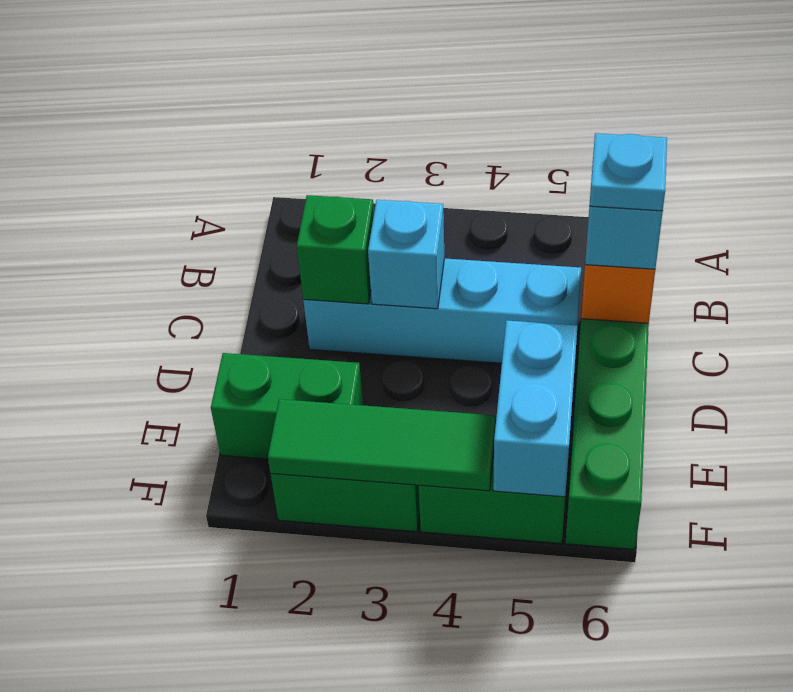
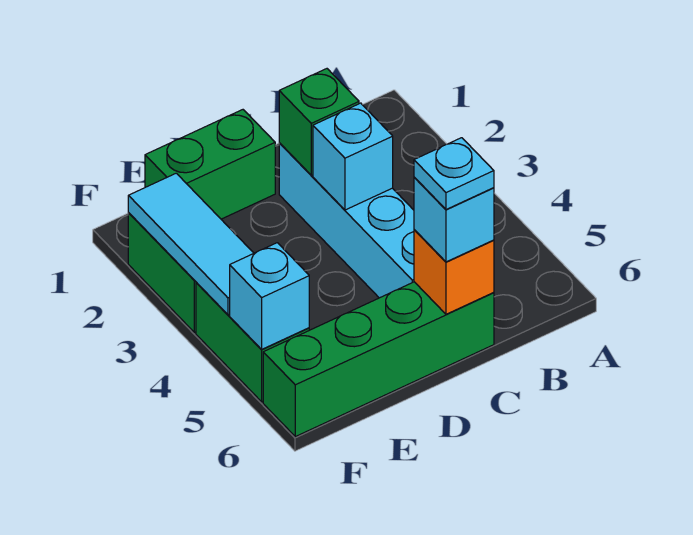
green 1x2 brick [211,353,363,459] -> green 1x2 brick turned to [145,110,275,219]
cyan 1x2 brick [493,320,578,497] -> cyan 1x1 brick [230,243,309,350]
green 1x3 tile [268,399,496,491] -> cyan 1x3 tile [128,173,254,315]

